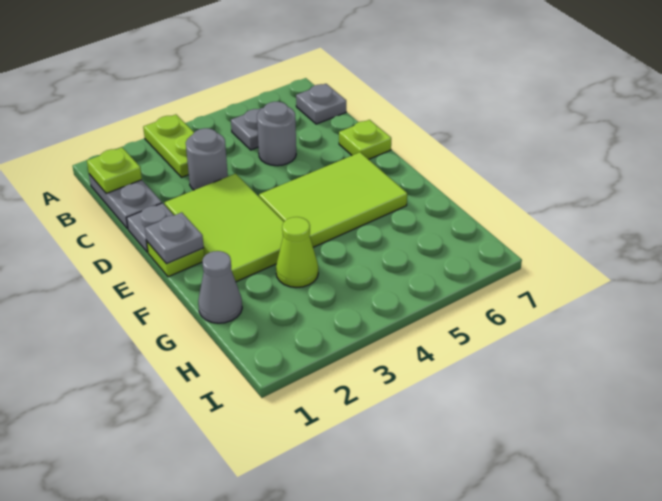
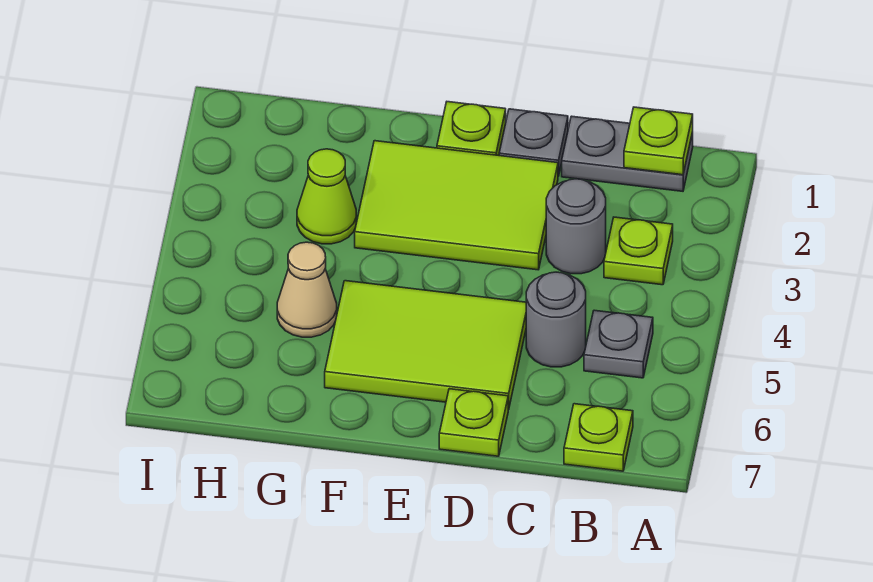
lime 1x2 plate [143,114,194,177] -> lime 1x1 plate [604,217,673,285]
grey 1x1 plate [296,84,346,124] -> lime 1x1 plate [564,404,633,471]
grey 1x1 plate [145,212,204,264] -> none
lime 2x3 tile [259,152,407,247] -> lime 2x3 tile turned to [325,281,526,409]
grey 1x1 cone [198,251,242,323] -> none
none -> tan 1x1 cone [277,242,337,337]

